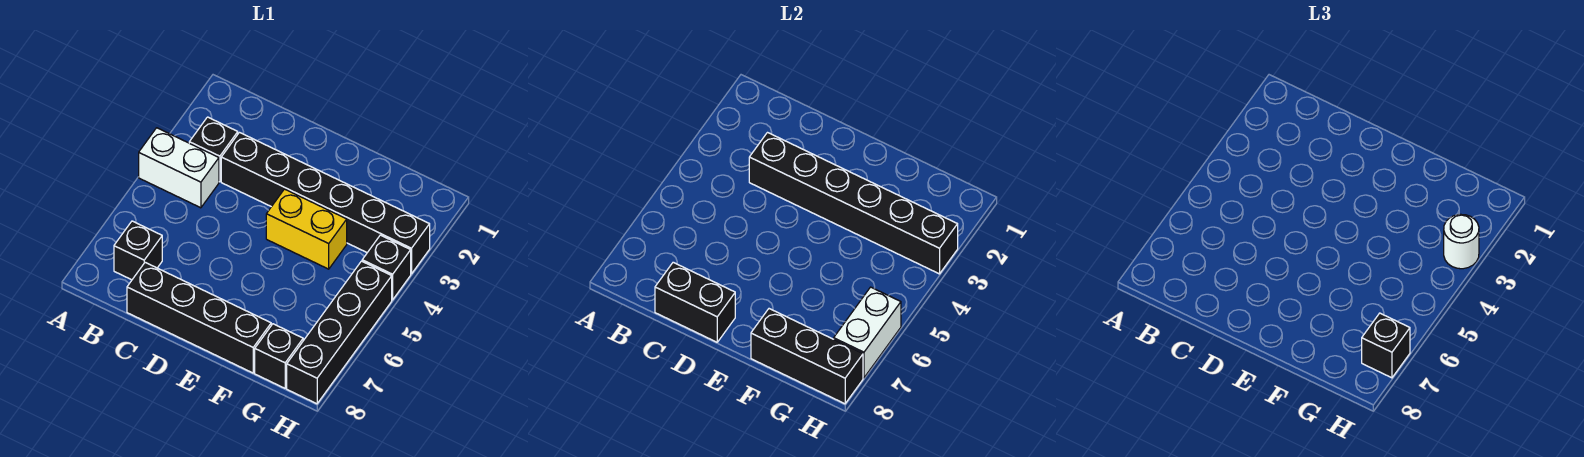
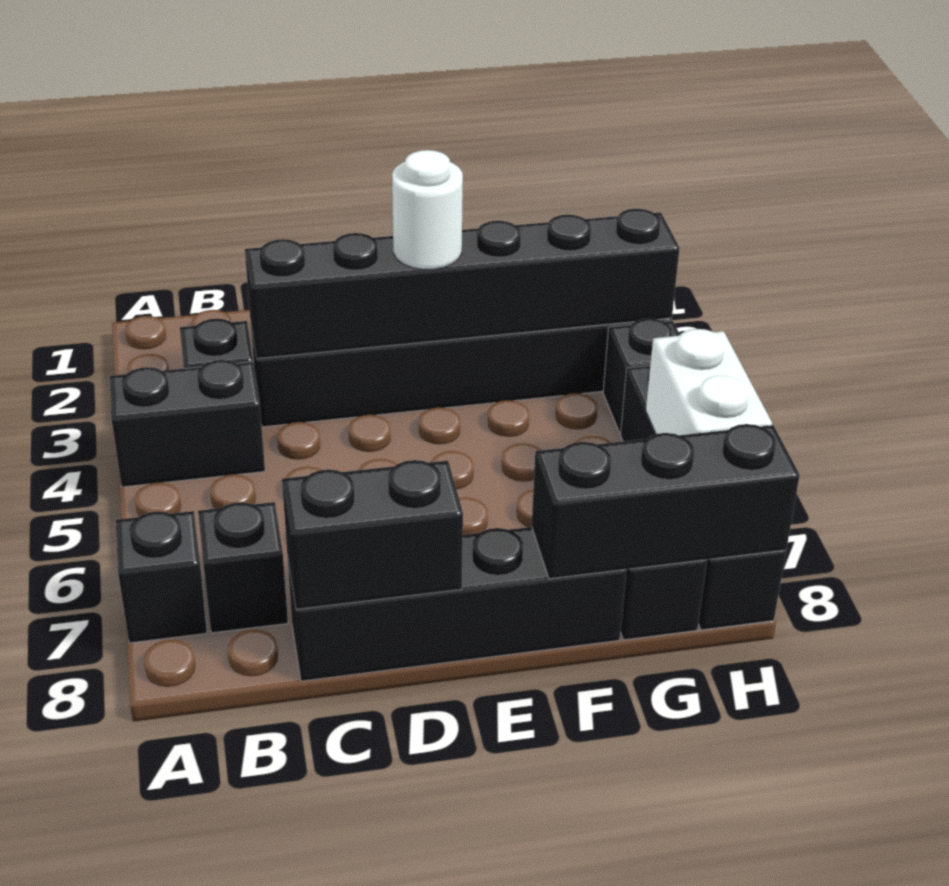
white 1x2 brick [139,128,219,208] -> black 1x2 brick [110,360,265,487]
yellow 1x2 brick [266,189,347,269] -> none
white 1x1 round brick [1444,214,1479,269] -> white 1x1 round brick moved to [392,150,463,269]
black 1x1 brick [1362,313,1410,378] -> black 1x1 brick moved to [116,511,207,643]

